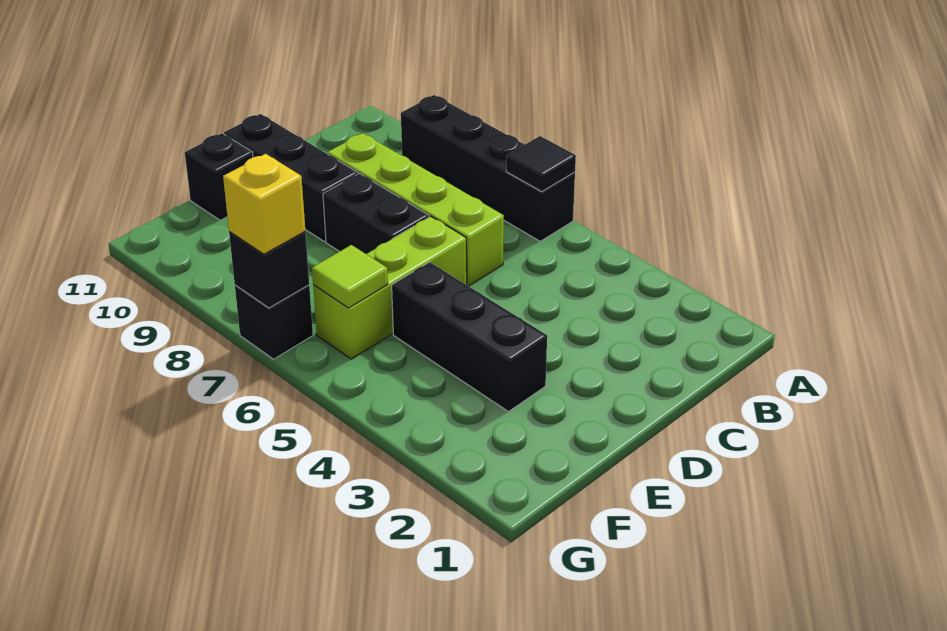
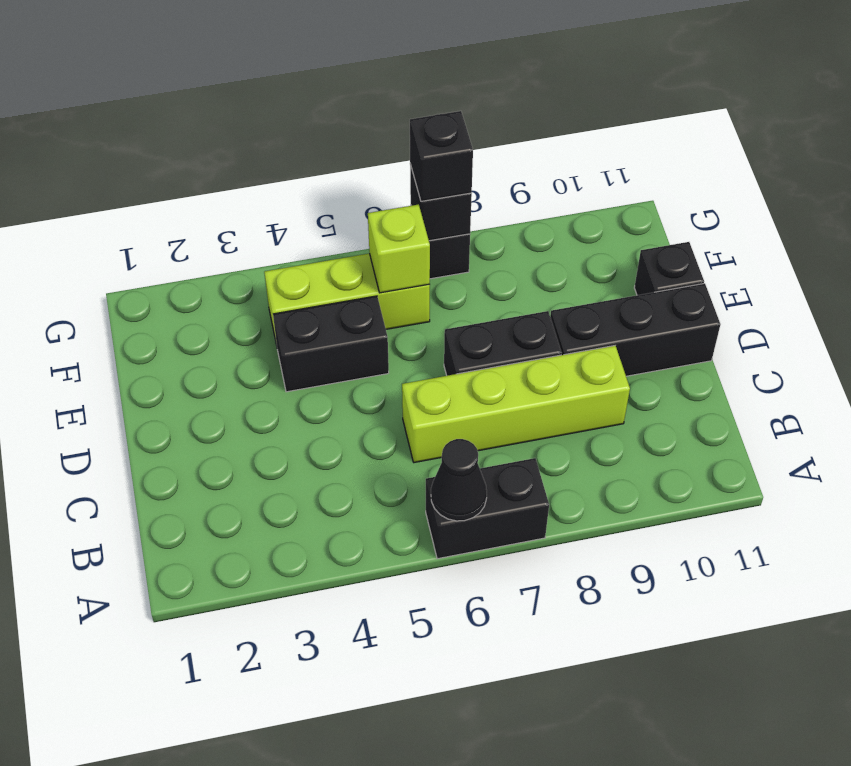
black 1x4 brick [401,95,575,241] -> black 1x2 brick [426,458,549,559]
black 1x1 tile [506,136,576,192] -> black 1x1 cone [431,439,487,521]
lime 1x3 brick [313,217,467,359] -> lime 1x3 brick turned to [264,253,430,345]
black 1x3 brick [392,262,547,412] -> black 1x2 brick [273,296,389,392]
lime 1x1 tile [312,245,388,308] -> lime 1x1 brick [368,204,430,293]
yellow 1x1 brick [223,154,305,254] -> black 1x1 brick [410,111,473,201]

